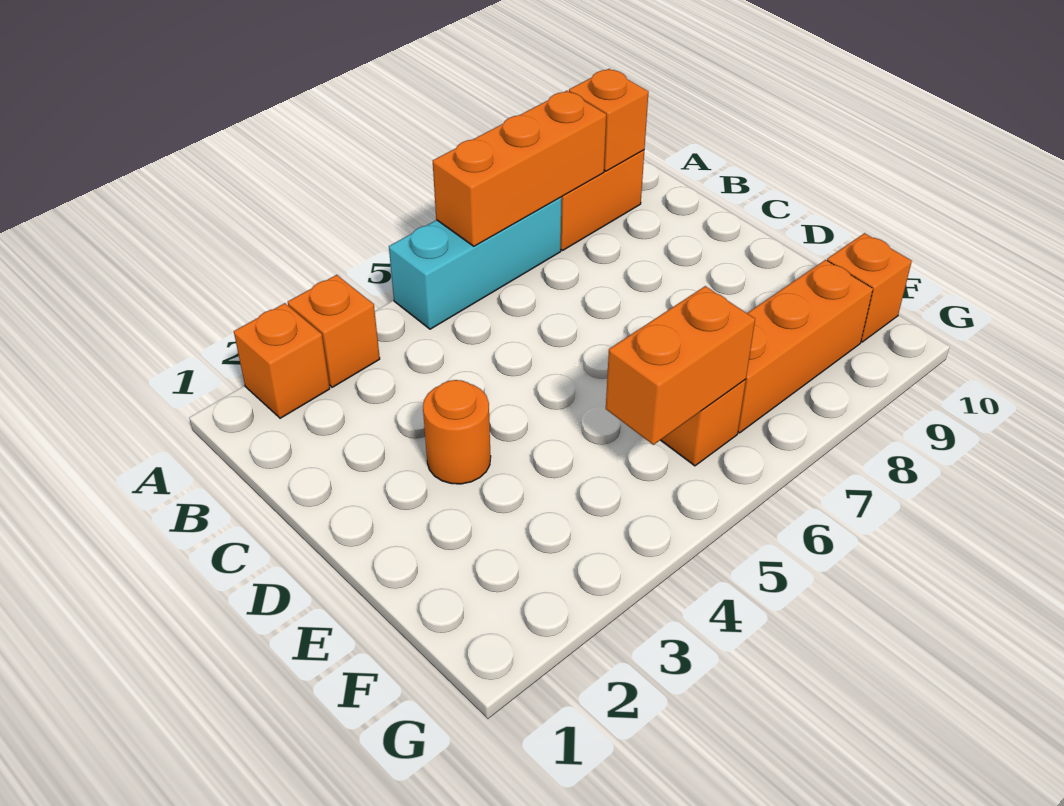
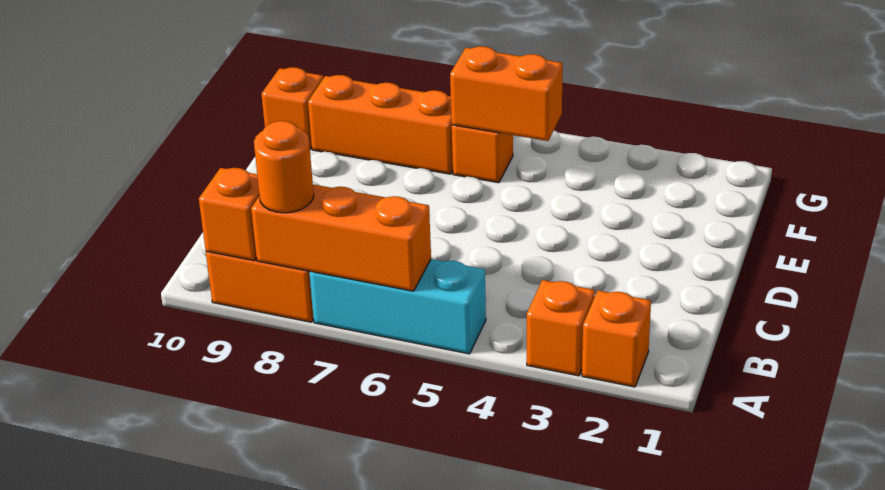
orange 1x1 round brick [423,380,491,484] -> orange 1x1 round brick moved to [254,121,314,213]

